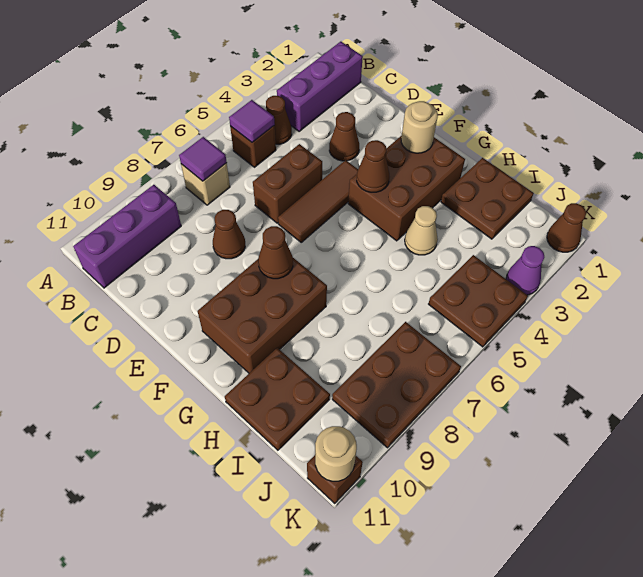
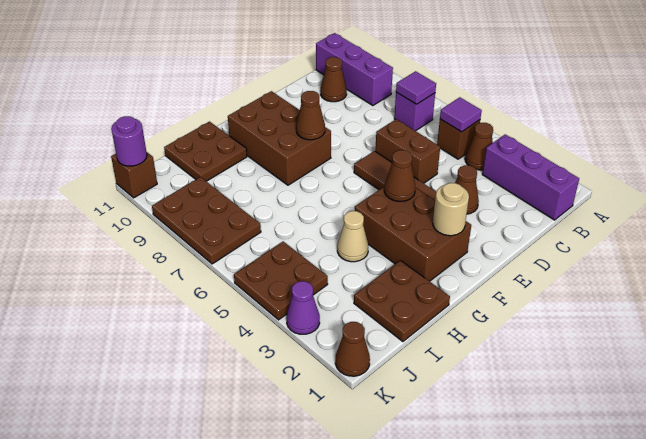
tan 1x1 brick [181,163,230,205] -> purple 1x1 brick [394,92,435,131]
brown 1x1 cone [213,210,245,259] -> brown 1x1 cone moved to [321,57,347,102]
tan 1x1 round brick [315,426,357,481] -> purple 1x1 round brick [111,116,147,166]

